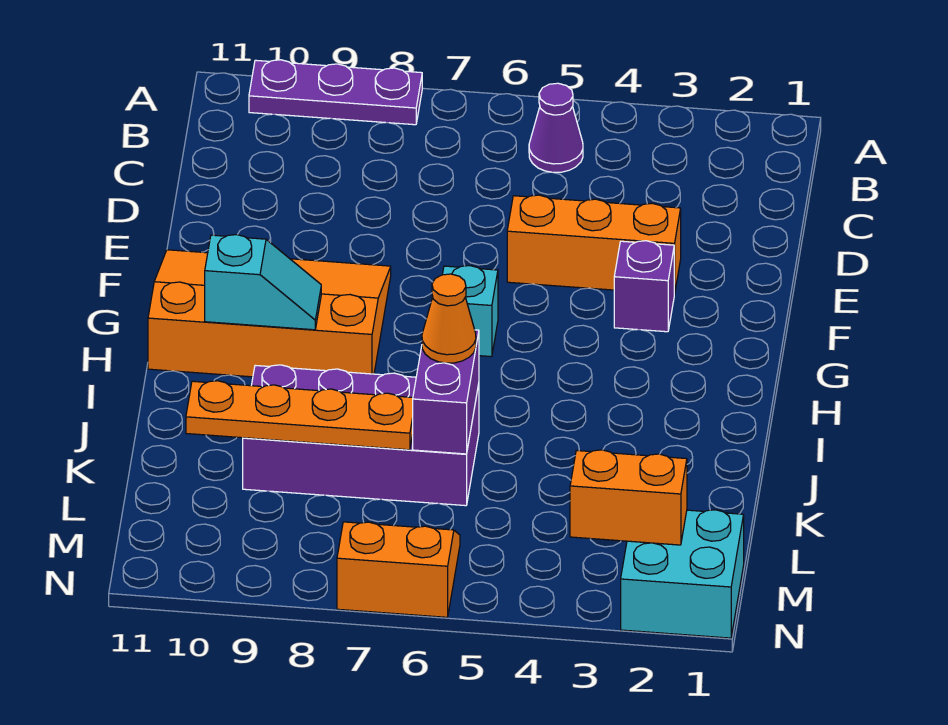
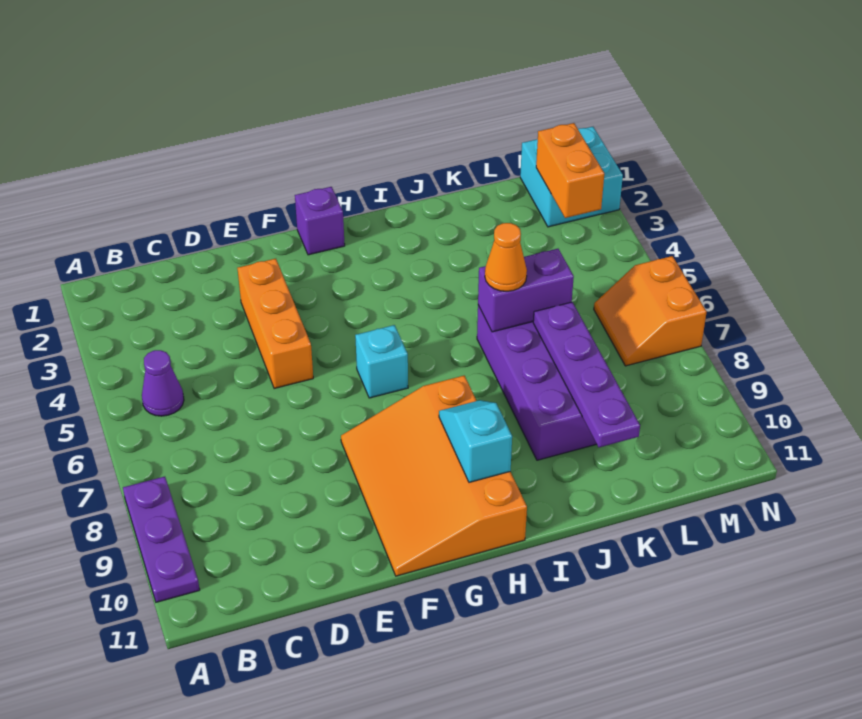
purple 1x1 brick [614,241,674,332] -> purple 1x1 brick moved to [295,187,345,255]
orange 1x4 plate [186,381,413,450] -> purple 1x4 plate [533,302,640,447]

